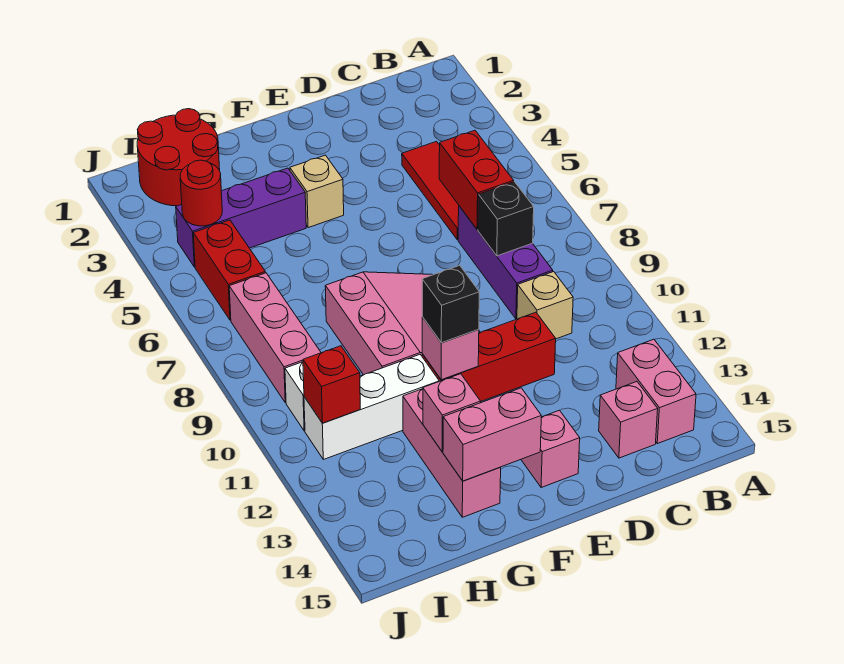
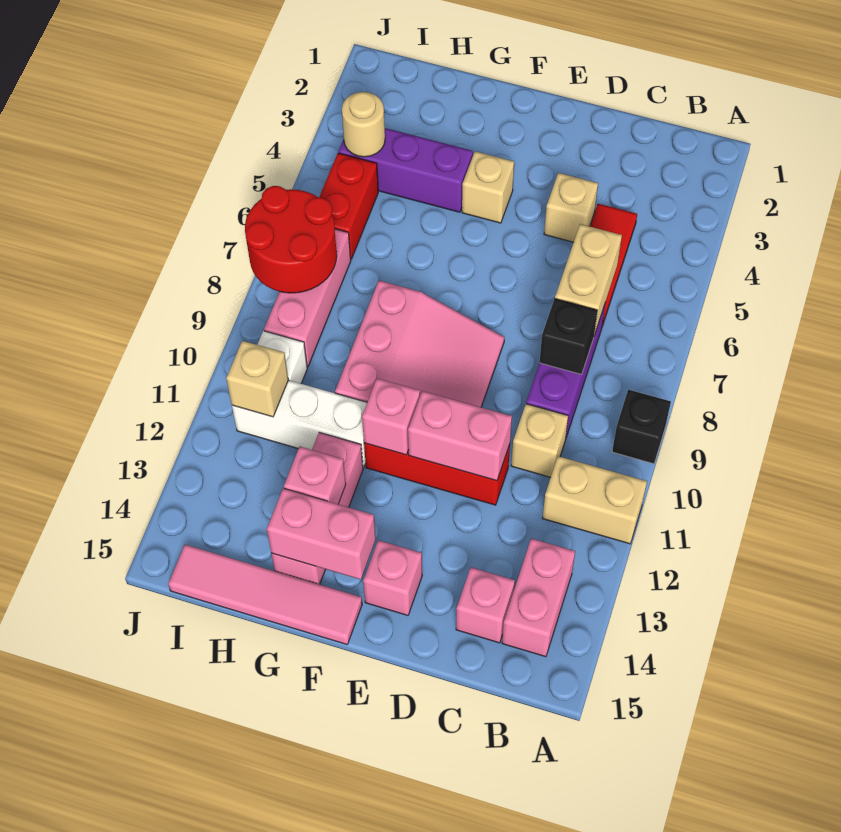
none -> tan 1x2 brick [543,456,647,544]
red 1x2 brick [439,130,514,230] -> tan 1x2 brick [555,224,622,335]
none -> tan 1x1 brick [544,173,598,242]
none -> pink 1x2 brick [408,391,512,481]
black 1x1 brick [422,265,479,343] -> black 1x1 brick moved to [612,390,671,464]
none -> pink 1x4 tile [168,545,362,644]
red 2x2 round brick [137,109,220,206] -> red 2x2 round brick moved to [245,186,337,293]
red 1x1 round brick [180,160,222,226] -> tan 1x1 round brick [342,92,385,157]
red 1x1 brick [303,346,360,423] -> tan 1x1 brick [226,341,288,417]

